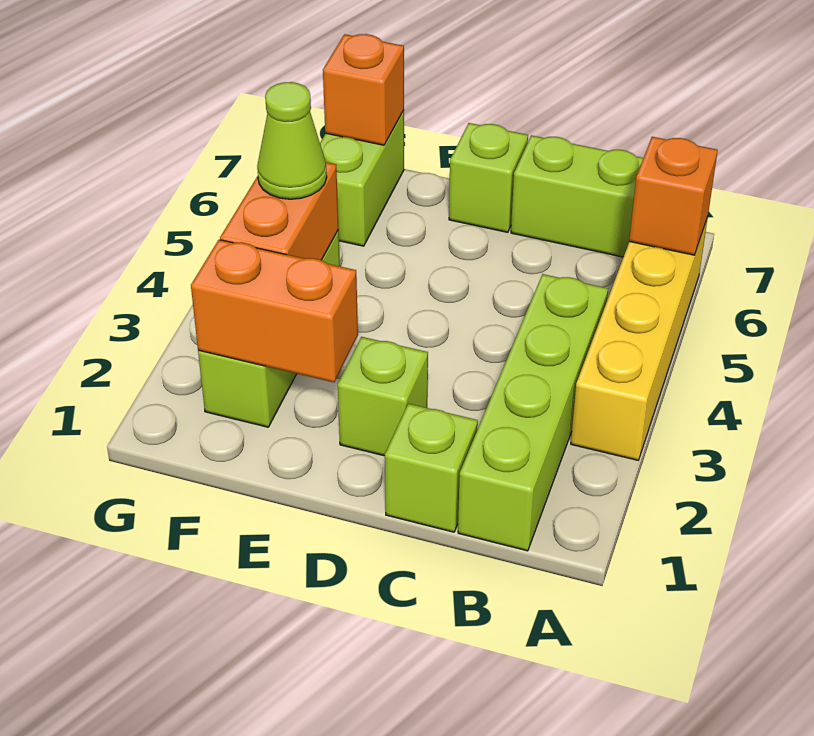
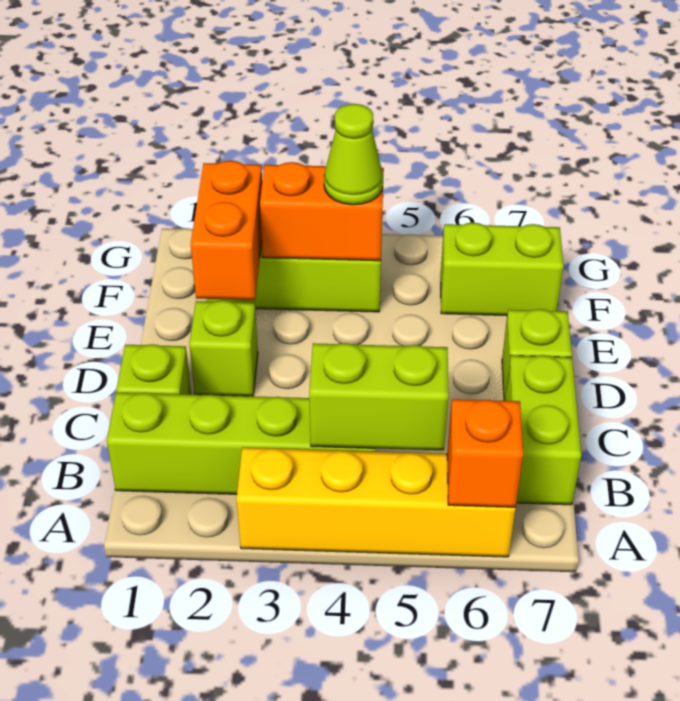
none -> lime 1x2 brick [309,343,448,450]
orange 1x1 brick [323,34,404,145] -> none

